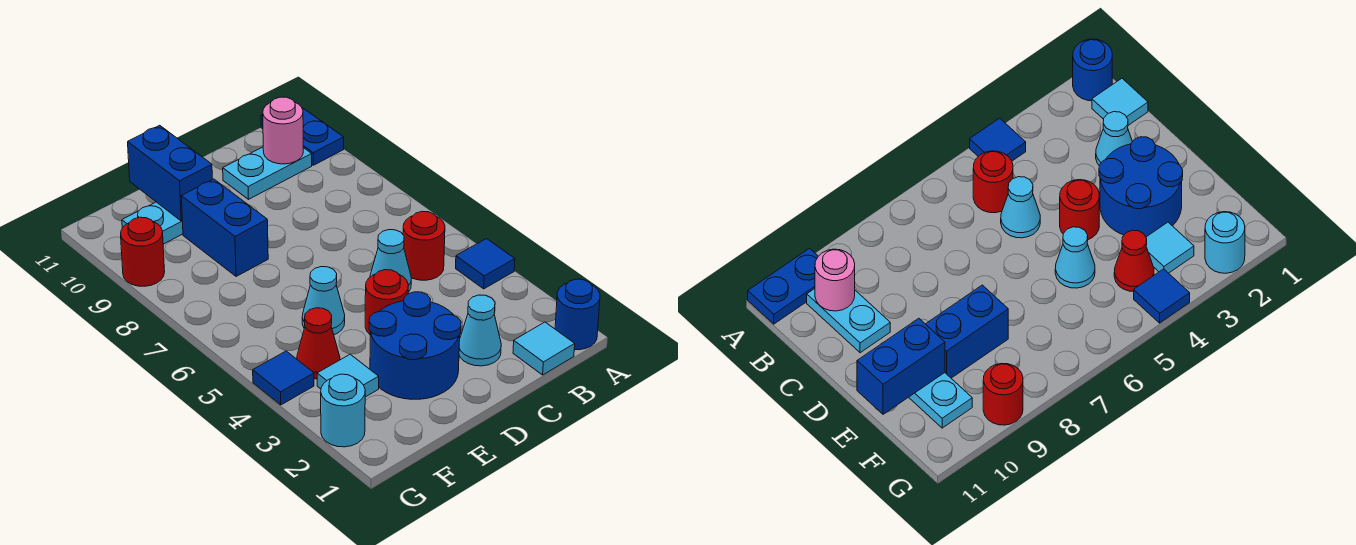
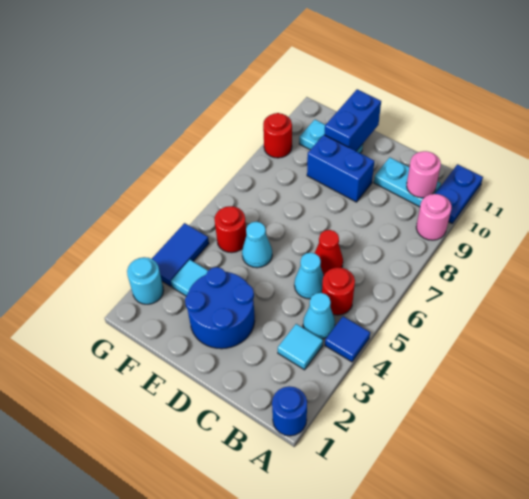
none -> pink 1x1 round brick [416,194,452,240]
cyan 1x1 tile [513,322,575,375] -> cyan 1x1 tile moved to [278,324,323,370]
cyan 1x1 cone [459,295,501,366] -> cyan 1x1 cone moved to [303,293,335,339]
red 1x1 round brick [365,270,408,334] -> red 1x1 round brick moved to [215,206,246,253]
blue 1x2 brick [181,179,268,277] -> blue 1x2 brick turned to [307,135,374,202]
red 1x1 cone [297,308,340,379] -> red 1x1 cone moved to [315,230,343,275]
blue 1x1 tile [253,351,314,405] -> blue 1x2 tile [152,223,209,286]

